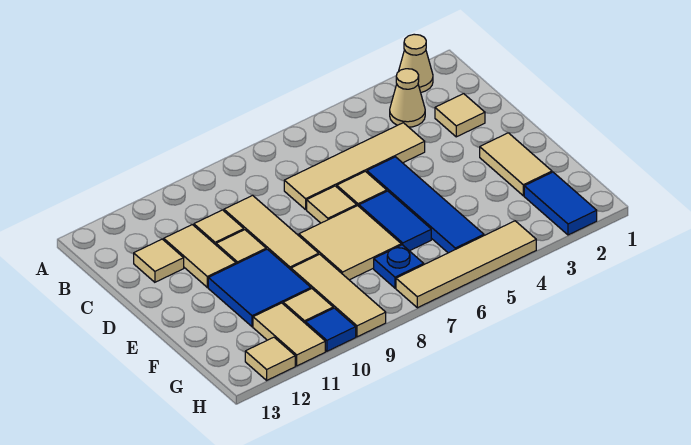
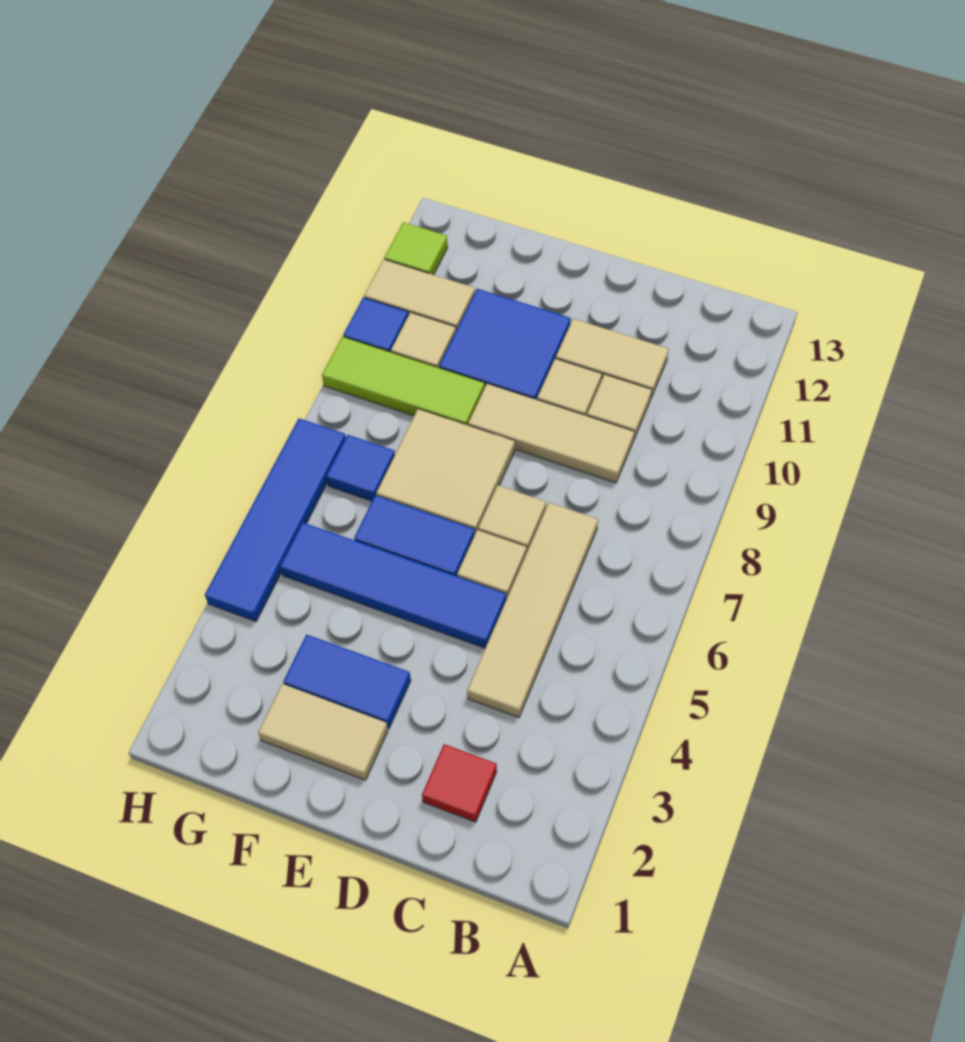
tan 1x1 cone [398,34,433,92] -> none
tan 1x1 cone [390,69,425,127] -> none
tan 1x1 tile [435,94,485,137] -> red 1x1 tile [422,744,497,822]
tan 1x1 tile [134,239,184,282] -> none
tan 1x3 tile [291,254,386,337] -> lime 1x3 tile [322,337,485,425]
blue 1x2 tile [524,172,597,235] -> blue 1x2 tile moved to [283,635,411,728]
blue 1x1 plate [374,245,424,288] -> blue 1x1 tile [326,435,395,501]
tan 1x4 tile [396,221,536,308] -> blue 1x4 tile [205,418,346,621]
tan 1x1 tile [245,337,295,380] -> lime 1x1 tile [384,222,448,275]

